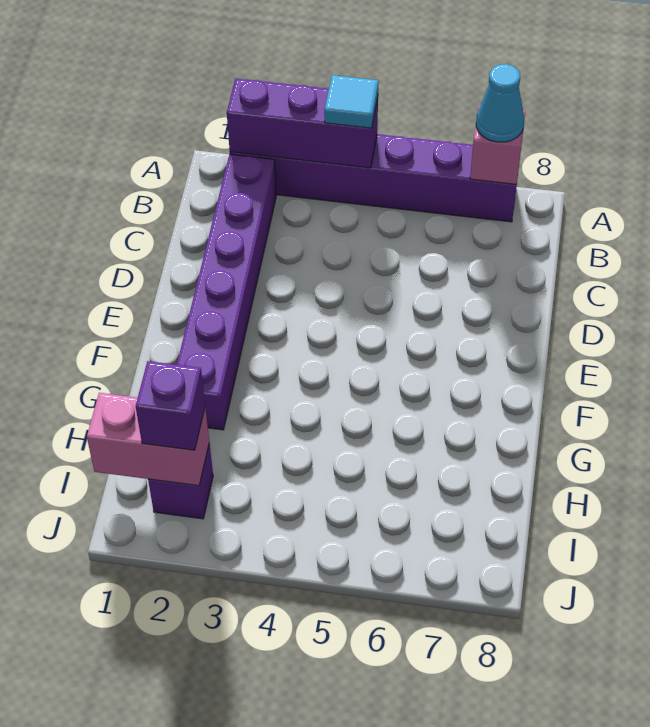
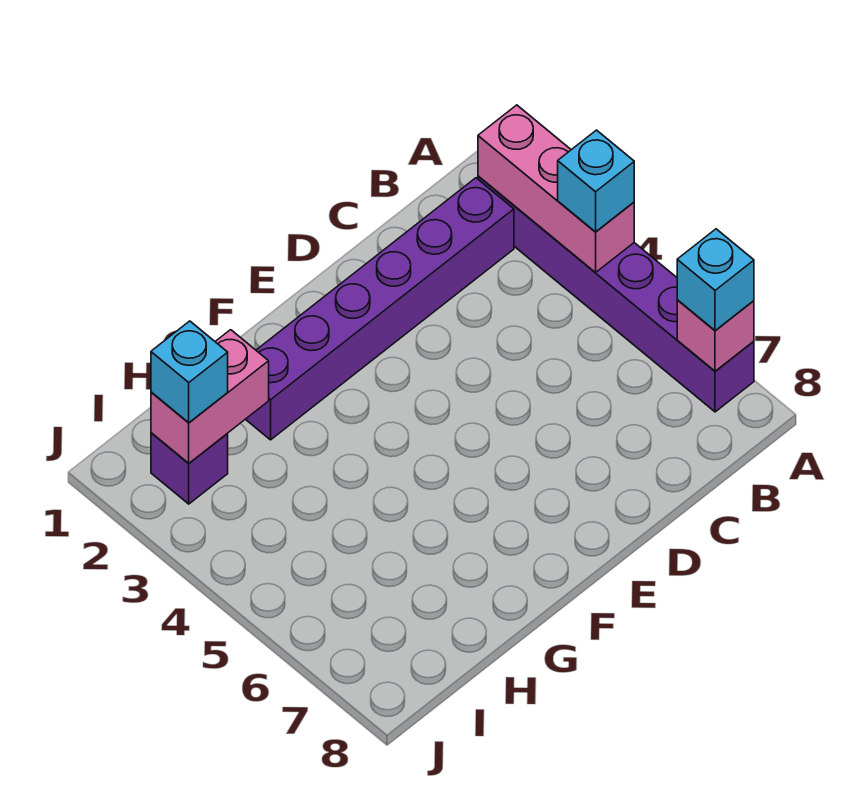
purple 1x3 brick [227,79,378,168] -> pink 1x3 brick [478,105,634,272]
cyan 1x1 tile [324,75,378,128] -> cyan 1x1 brick [558,130,634,232]
cyan 1x1 cone [476,64,524,142] -> cyan 1x1 brick [677,229,754,331]
pink 1x2 brick [87,393,209,486] -> pink 1x2 brick turned to [151,330,269,463]
purple 1x1 brick [136,361,205,450] -> cyan 1x1 brick [151,321,228,423]

